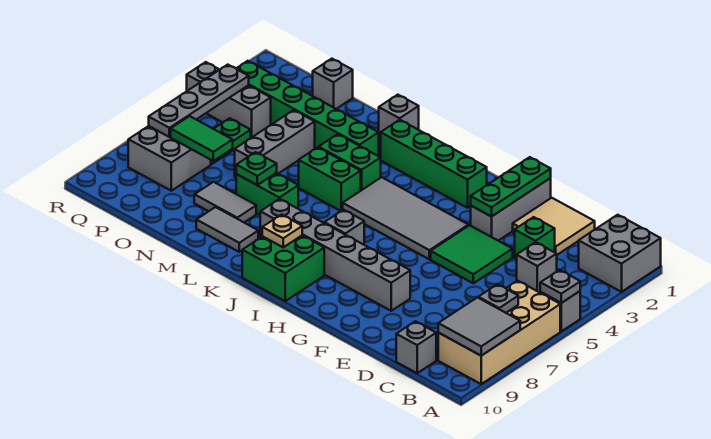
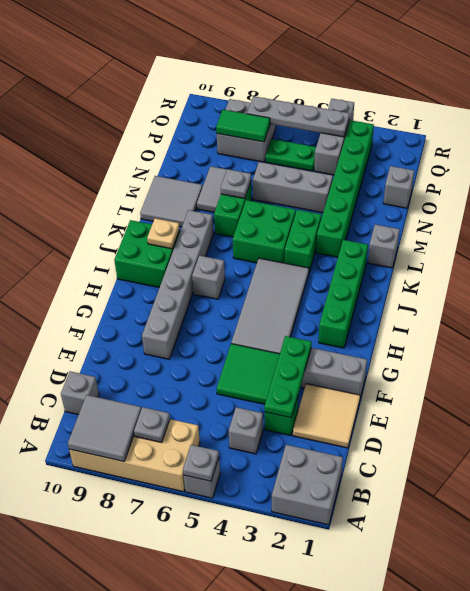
green 1x3 plate [471,157,551,217] -> green 1x3 plate turned to [264,336,312,418]
green 1x2 brick [299,147,361,211] -> green 2x2 brick [233,200,296,263]
grey 1x2 tile [196,207,258,252] -> grey 2x2 tile [140,176,202,227]
green 1x1 plate [236,152,277,185] -> grey 1x1 plate [221,169,251,199]
green 1x2 tile [171,116,233,161] -> green 1x2 tile turned to [216,110,270,142]

